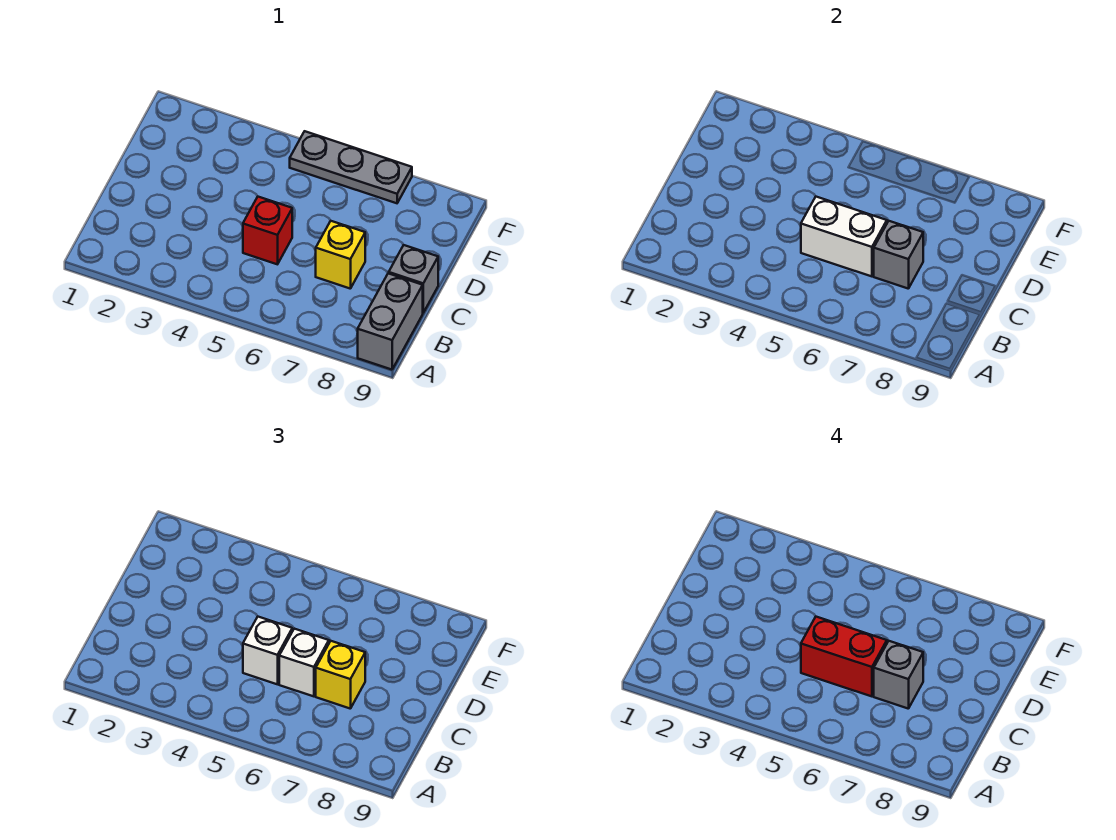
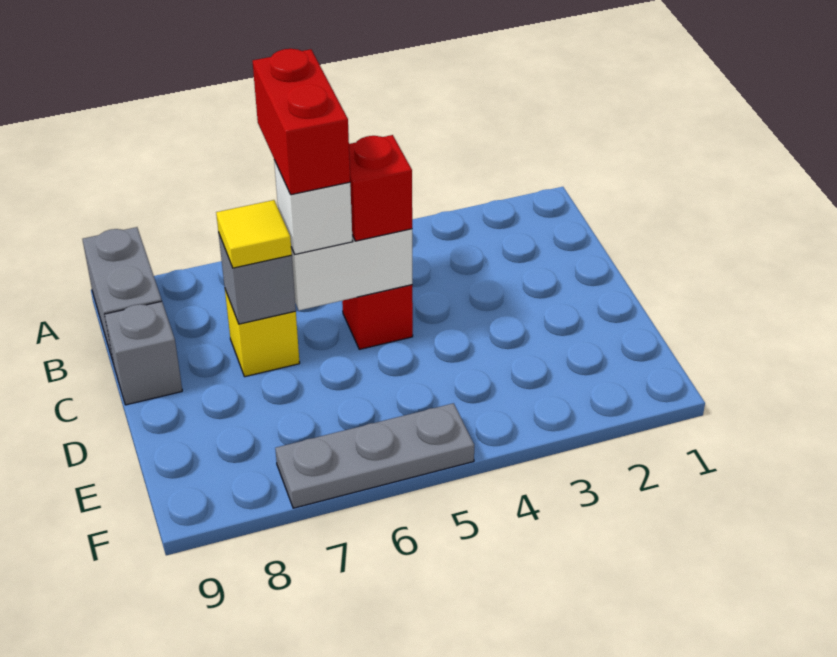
white 1x1 brick [243,617,292,684] -> red 1x1 brick [349,135,412,241]
red 1x2 brick [801,617,887,696] -> red 1x2 brick turned to [253,49,350,195]
yellow 1x1 brick [316,641,365,709] -> yellow 1x1 tile [216,200,292,268]
grey 1x1 brick [874,641,923,709] -> none

